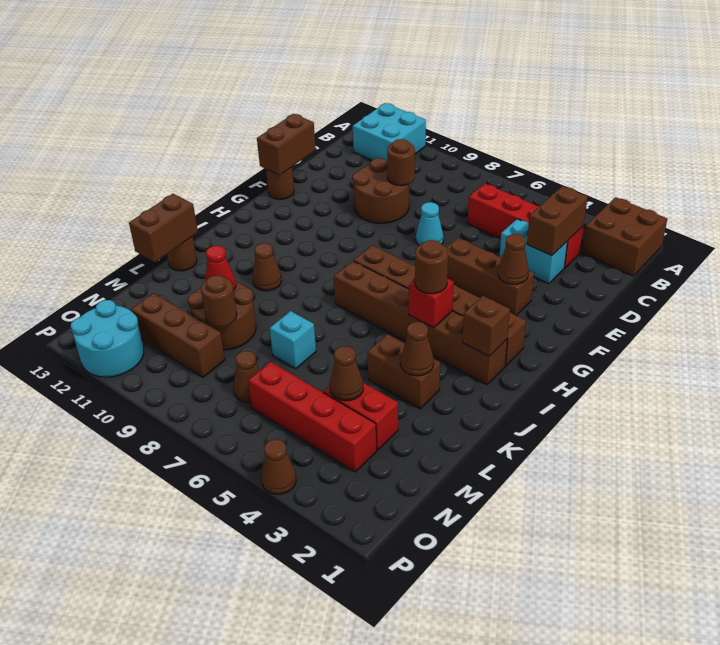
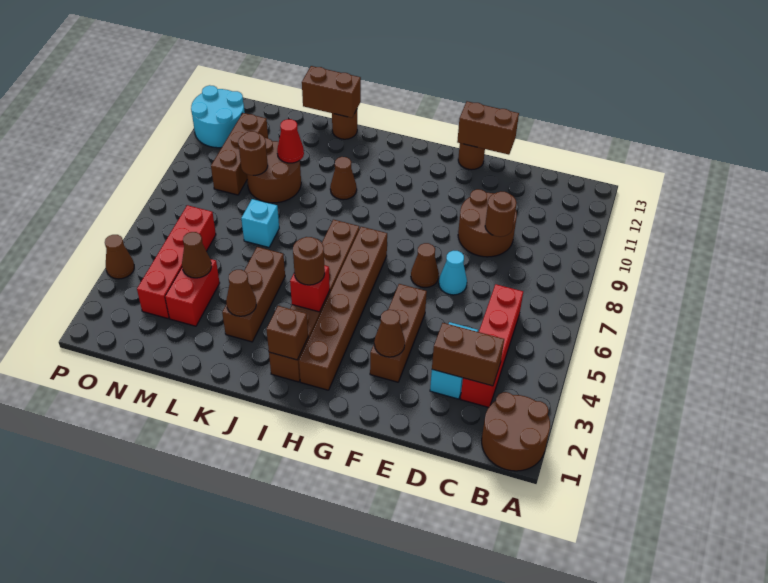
brown 2x2 brick [582,197,667,276] -> brown 2x2 round brick [482,392,550,471]
cyan 2x2 brick [353,103,426,161] -> none
brown 1x2 brick [367,334,440,409] -> brown 1x3 brick [222,247,285,342]
brown 1x1 cone [234,351,259,403] -> brown 1x1 cone moved to [411,243,439,287]

